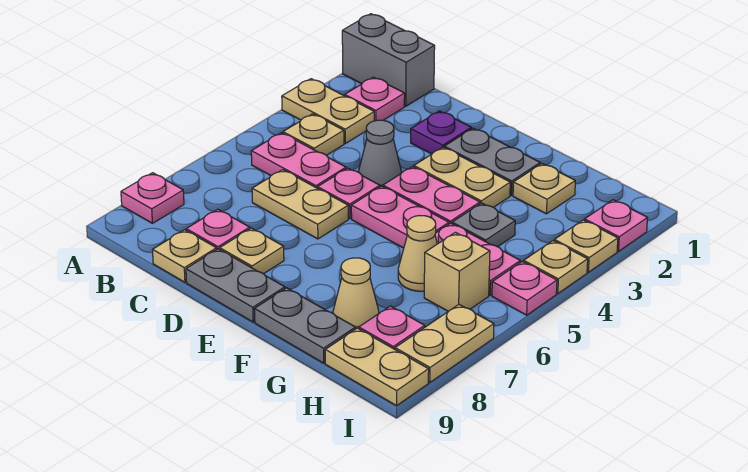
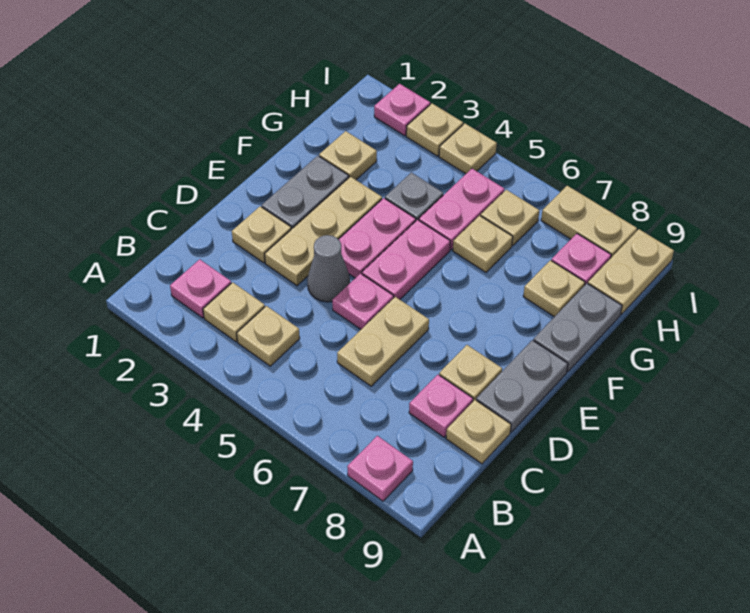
grey 1x2 brick [342,14,435,106] -> none
tan 1x2 plate [282,79,374,143] -> tan 1x1 plate [203,282,265,342]
pink 1x2 plate [251,133,346,188] -> none
purple 1x1 plate [411,111,471,154] -> tan 1x1 plate [232,206,291,263]
tan 1x2 plate [414,147,510,207] -> tan 1x3 plate [265,177,382,286]
tan 1x1 cone [398,216,437,291] -> tan 1x1 plate [453,216,513,272]
tan 1x1 cone [333,258,379,329] -> tan 1x1 plate [523,260,585,317]
tan 1x1 brick [424,232,490,311] -> tan 1x1 plate [481,190,539,246]
pink 1x1 plate [492,262,557,315] -> none

